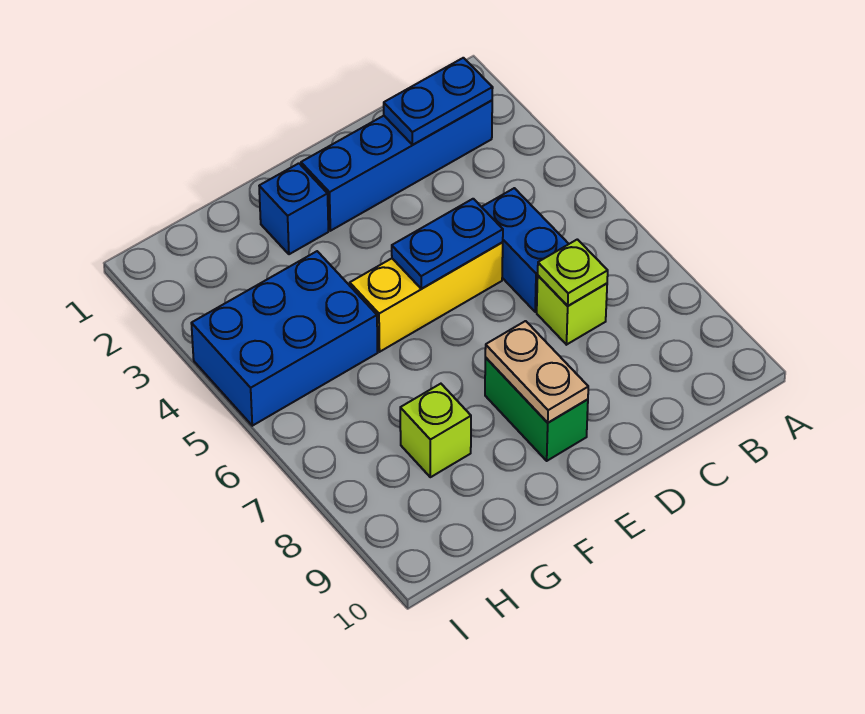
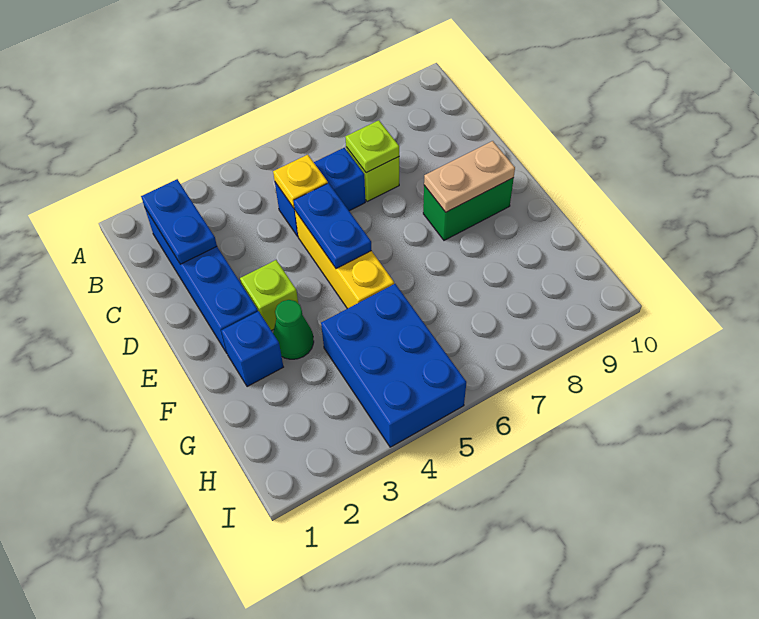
none -> yellow 1x1 plate [273,155,328,208]
none -> green 1x1 cone [273,300,314,359]
lime 1x1 brick [400,384,471,477] -> lime 1x1 brick moved to [240,260,298,331]

